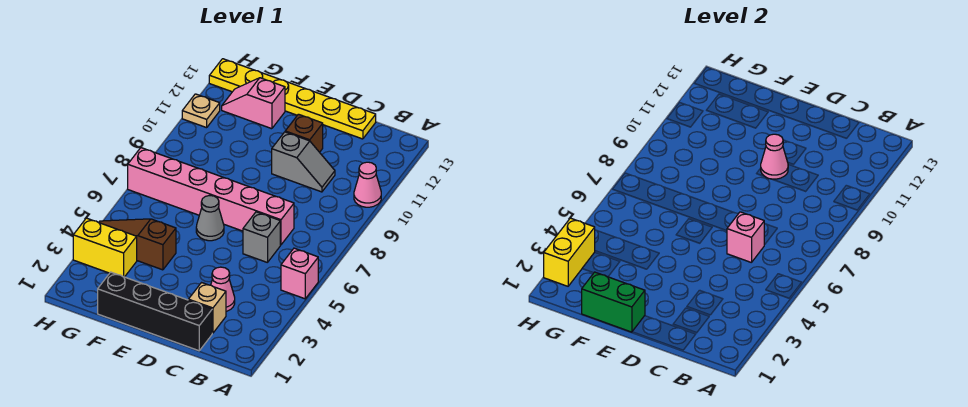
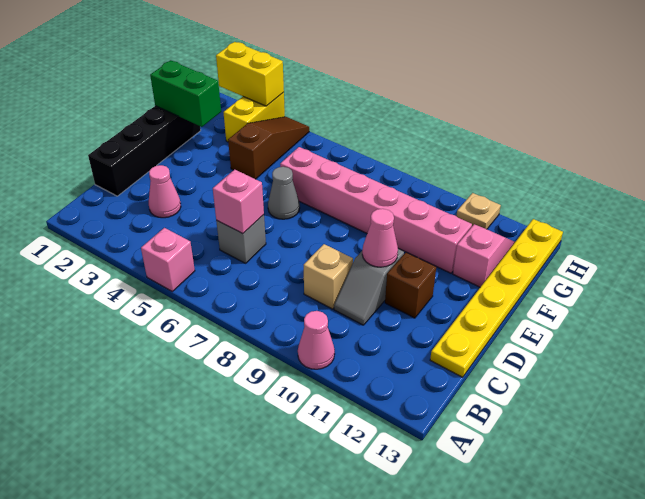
tan 1x1 brick [188,283,226,333] -> tan 1x1 brick moved to [304,244,353,309]
pink 1x6 brick [128,148,294,245] -> pink 1x6 brick turned to [280,147,472,273]
green 1x2 brick [582,272,645,332] -> green 1x2 brick turned to [150,60,221,127]

